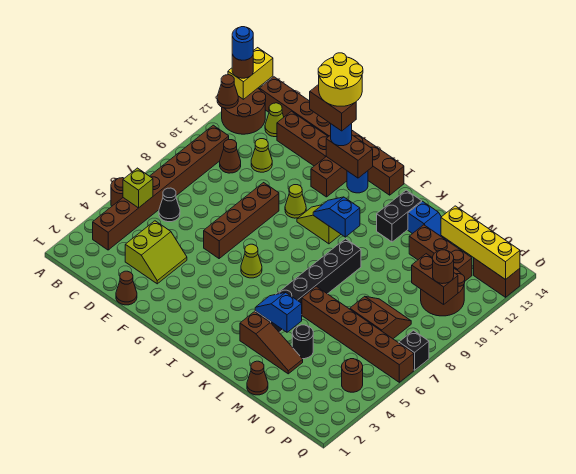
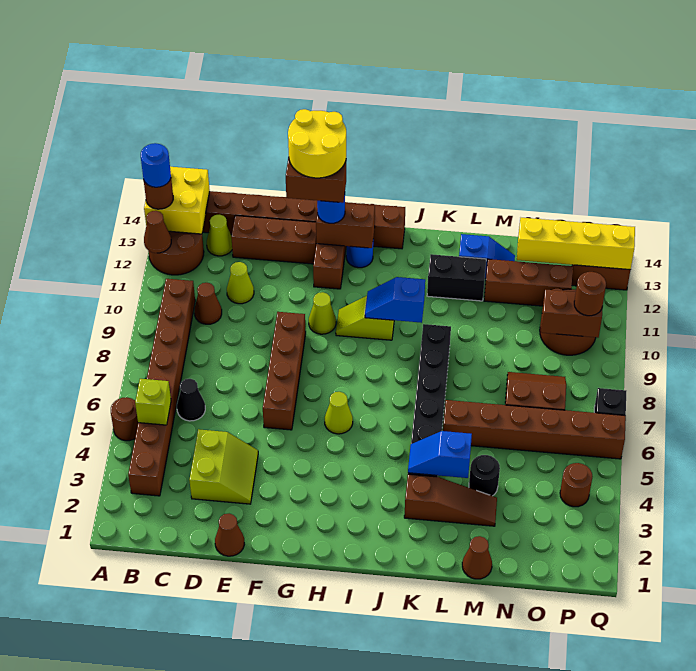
yellow 1x2 brick [228,48,273,99] -> yellow 2x2 brick [144,167,210,234]
black 1x2 brick [377,190,422,242] -> black 1x2 brick turned to [427,254,486,301]

